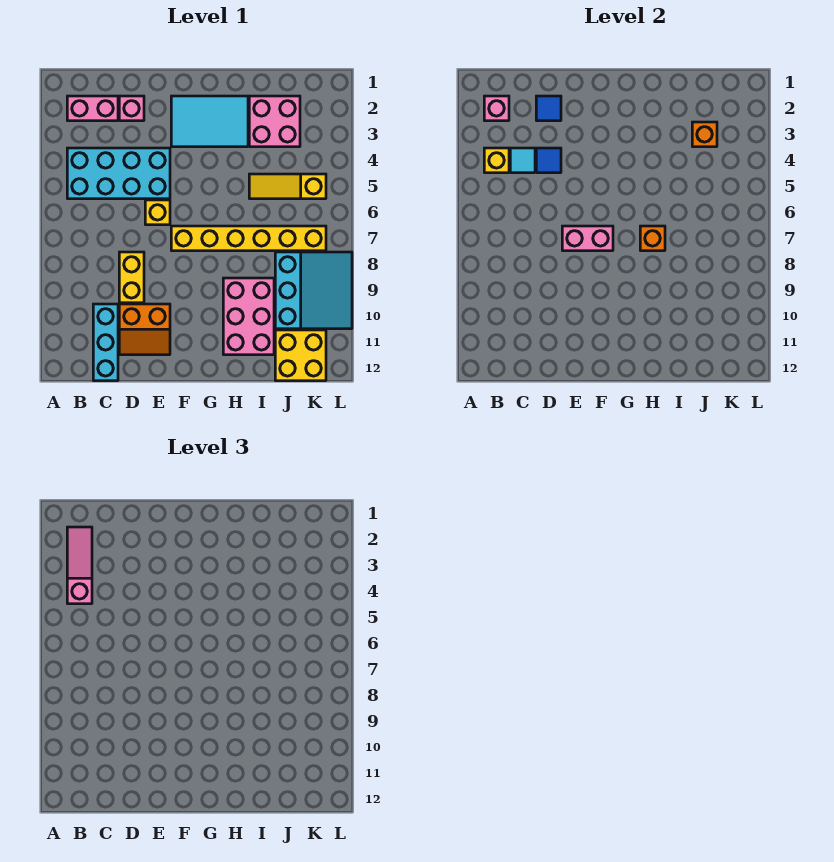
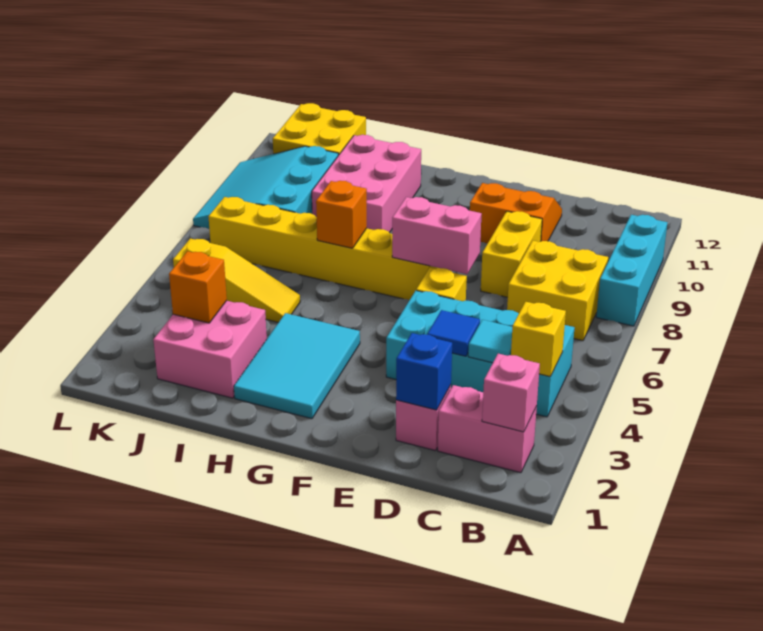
pink 1x3 slope [67,527,92,604] -> none
none -> yellow 2x2 brick [507,241,608,341]
cyan 1x3 brick [93,304,118,381] -> cyan 1x3 brick moved to [596,215,668,326]
blue 1x1 tile [536,96,561,121] -> blue 1x1 brick [396,333,452,410]
cyan 2x3 tile [171,96,248,147] -> cyan 2x3 tile turned to [234,313,360,419]

